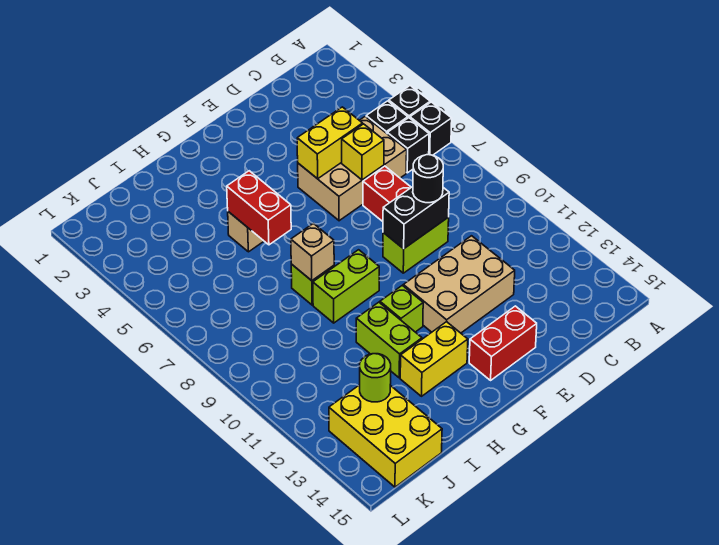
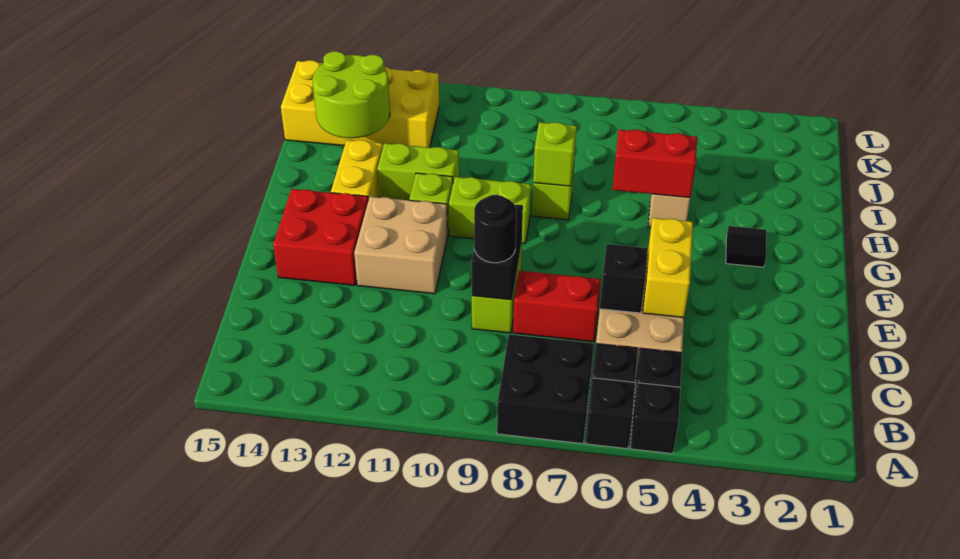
none -> black 2x2 brick [497,334,594,444]
yellow 1x1 brick [342,124,384,180] -> black 1x1 brick [600,244,648,313]
tan 2x3 brick [403,236,515,333] -> tan 2x2 brick [354,197,448,294]
red 1x2 brick [469,306,537,380] -> red 2x2 brick [273,189,368,285]
none -> black 1x1 tile [726,226,766,267]
lime 1x2 brick [313,250,379,323] -> lime 1x2 brick turned to [449,177,531,244]
tan 1x1 brick [291,223,334,281] -> lime 1x1 brick [533,122,577,186]
yellow 2x3 brick [329,385,442,487] -> yellow 2x4 brick [281,60,439,147]
lime 1x1 round brick [360,354,391,402] -> lime 2x2 round brick [312,51,390,138]

